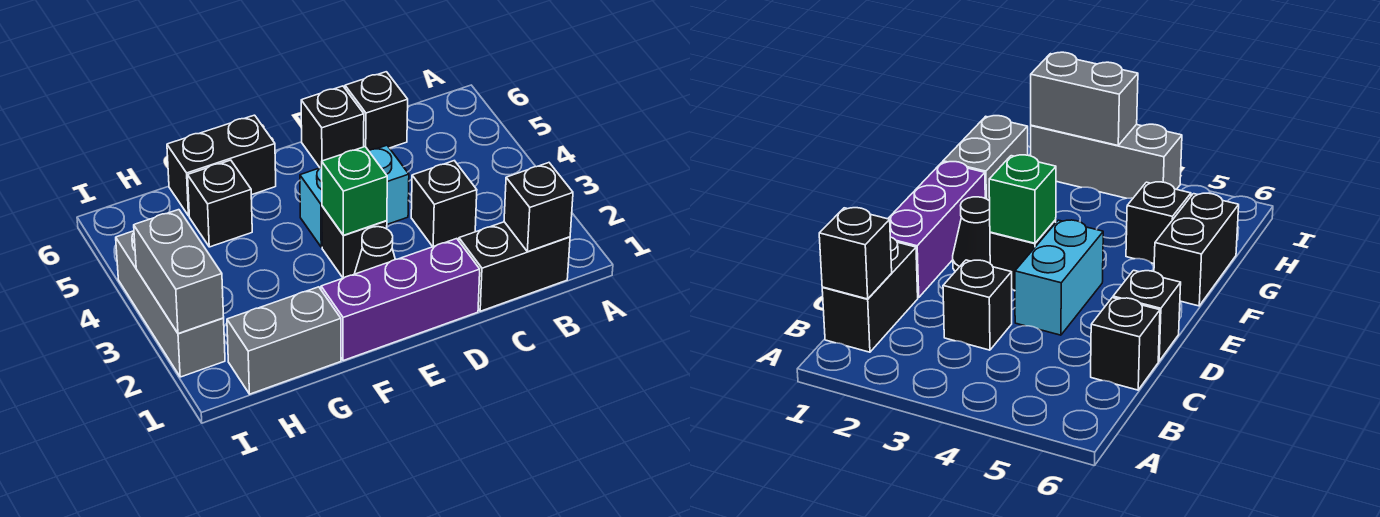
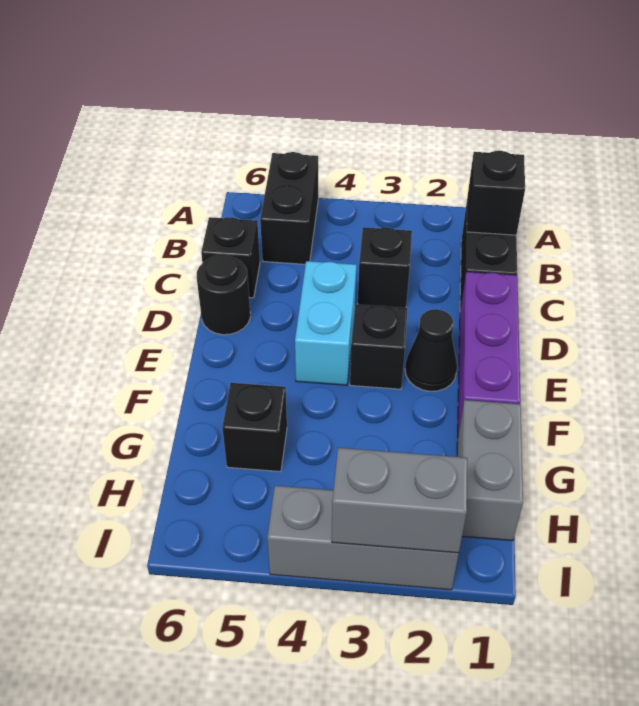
black 1x1 brick [301,86,364,168] -> black 1x1 round brick [197,254,250,335]
green 1x1 brick [322,147,387,235] -> none
black 1x2 brick [167,115,276,216] -> black 1x2 brick moved to [260,152,318,264]

